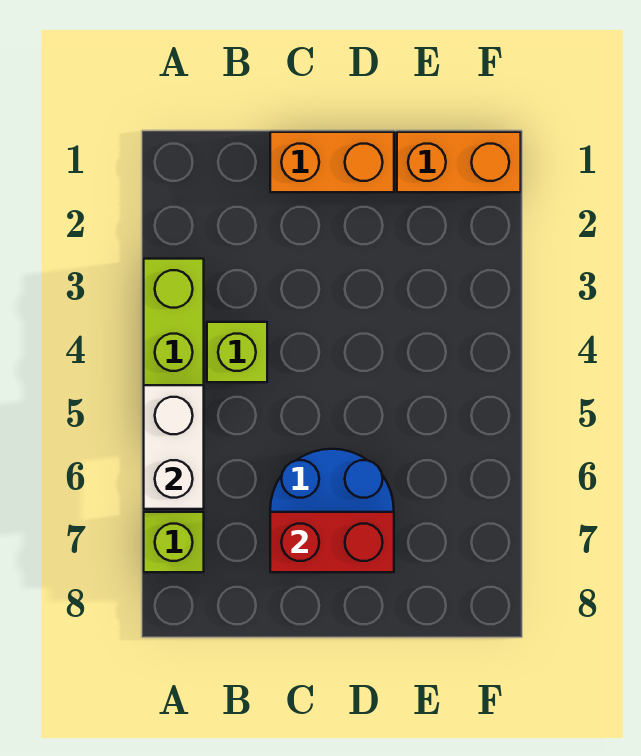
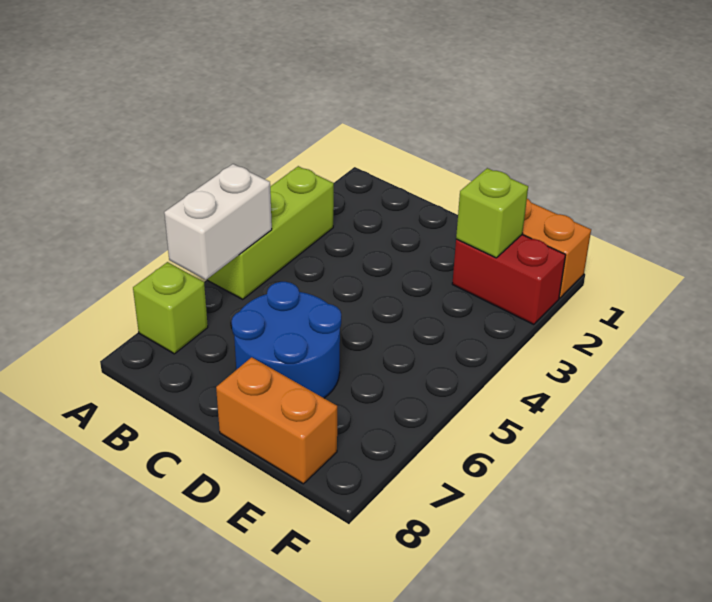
lime 1x1 brick [207,322,267,382] -> lime 1x1 brick moved to [456,168,528,258]
orange 1x2 brick [270,132,394,192] -> orange 1x2 brick moved to [216,357,337,484]
red 1x2 brick [270,512,394,572] -> red 1x2 brick moved to [452,235,566,325]

